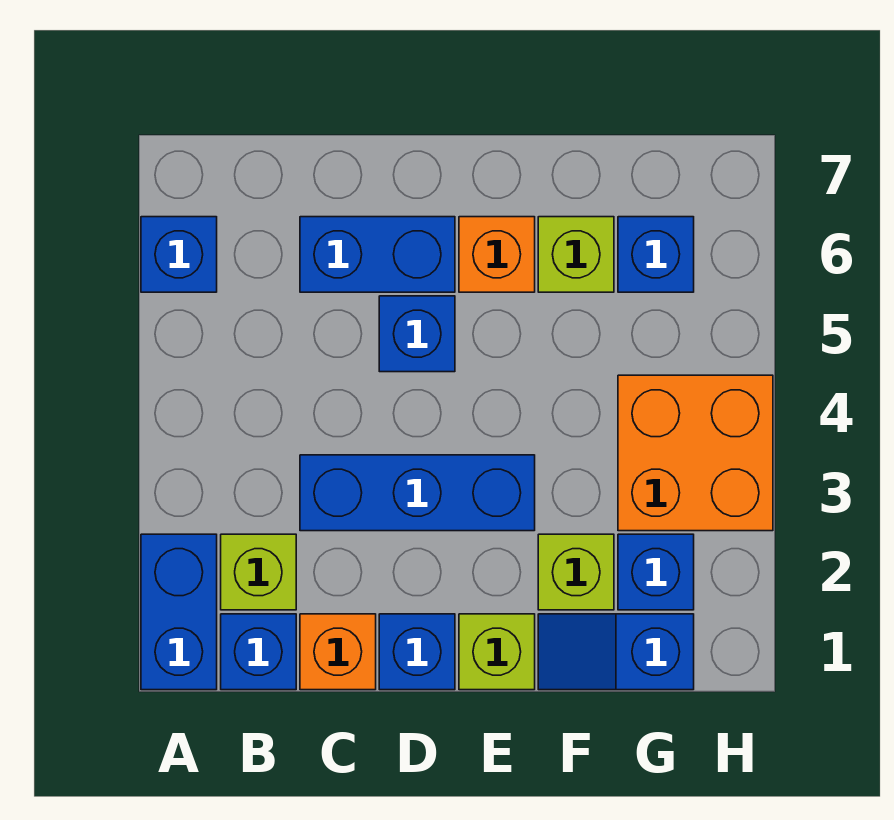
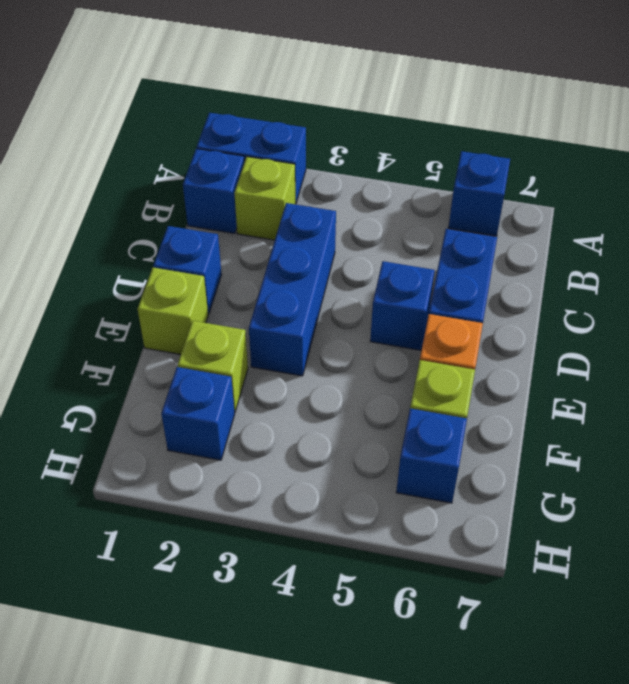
orange 1x1 brick [300,614,376,690] -> none
blue 1x2 slope [538,614,694,690] -> none
orange 2x2 brick [618,375,773,531] -> none

